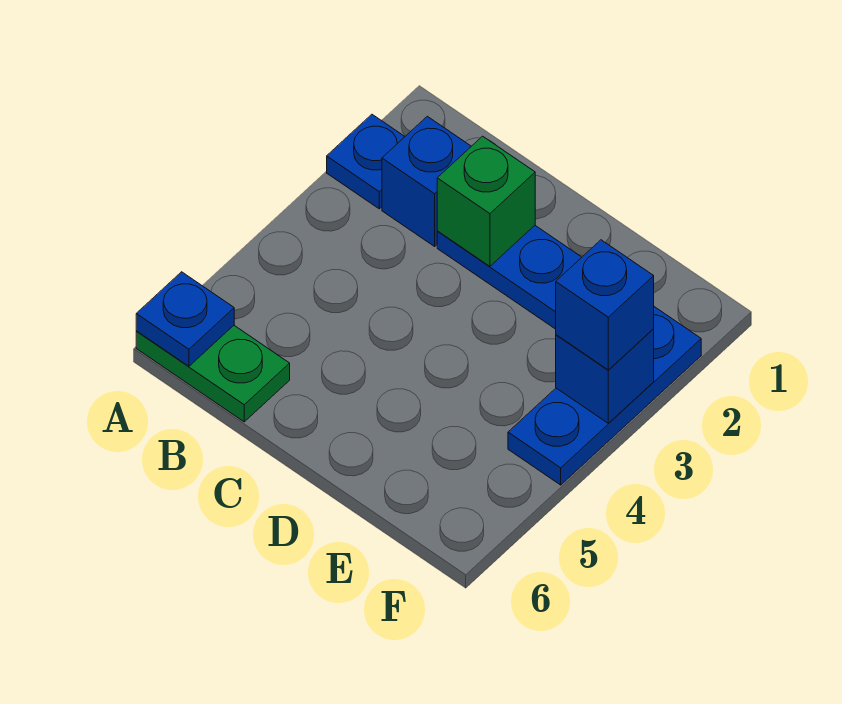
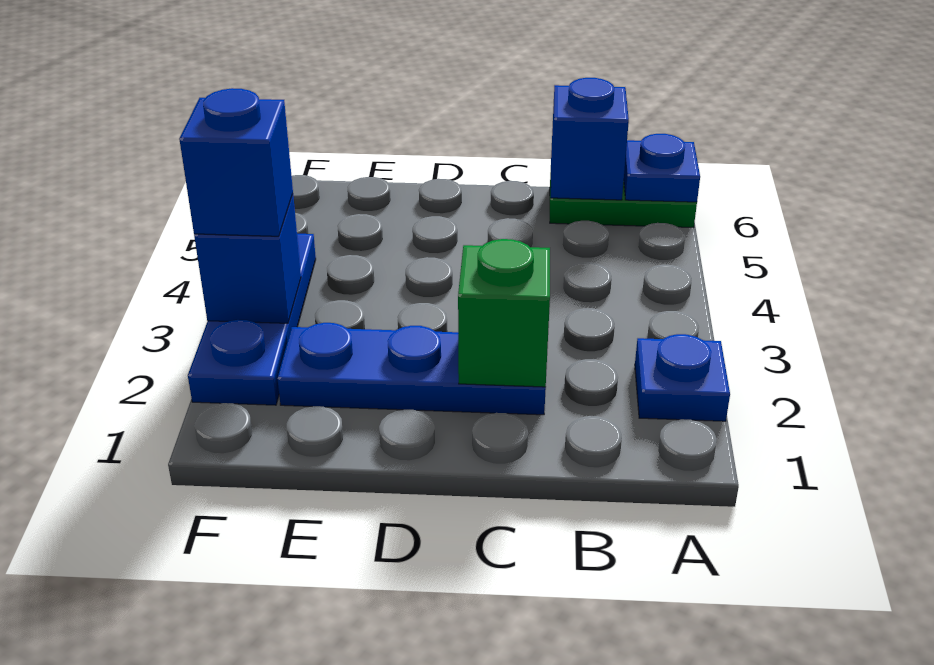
blue 1x1 brick [382,116,471,246] -> blue 1x1 brick moved to [551,78,629,200]

